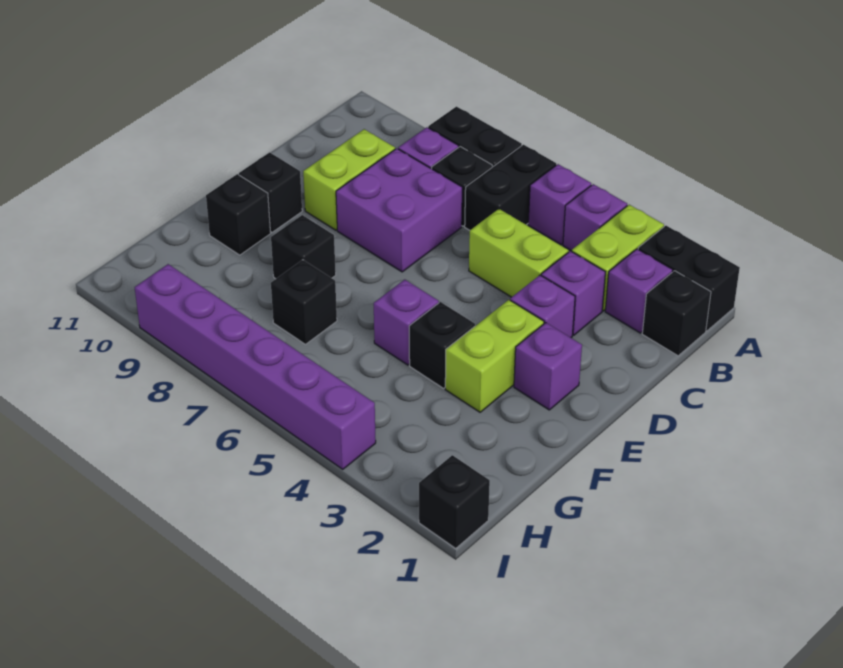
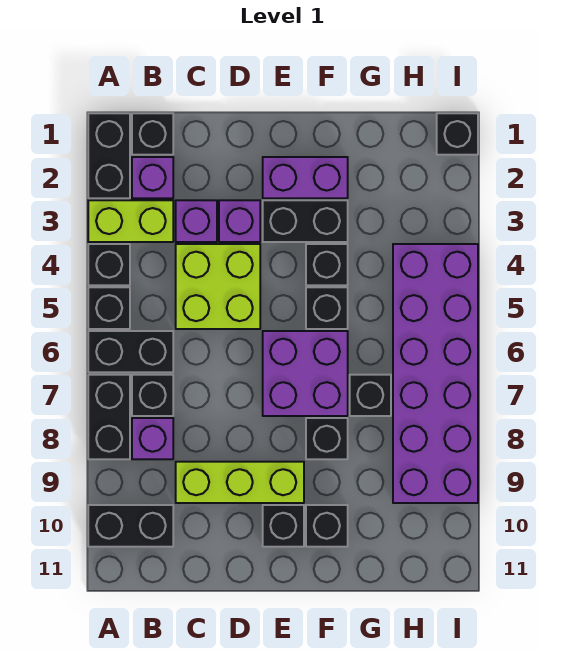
purple 1x1 brick [563,184,627,251] -> black 1x1 brick [88,244,130,285]
purple 1x1 brick [528,164,591,245] -> black 1x1 brick [88,287,130,329]
none -> black 1x2 brick [88,505,173,547]
lime 1x2 brick [469,209,569,297] -> lime 2x2 brick [176,244,260,329]
purple 2x2 brick [336,149,462,272] -> purple 2x2 brick moved to [263,331,348,416]
lime 1x2 brick [303,129,395,230] -> lime 1x3 brick [176,462,304,503]
purple 1x1 brick [514,323,582,410] -> purple 1x2 brick [263,157,348,198]
lime 1x2 brick [445,300,544,412] -> black 1x2 brick [263,200,348,242]
purple 1x1 brick [374,280,439,365] -> black 1x1 brick [306,287,348,329]
purple 1x6 brick [135,264,376,469] -> purple 2x6 brick [393,244,478,503]

